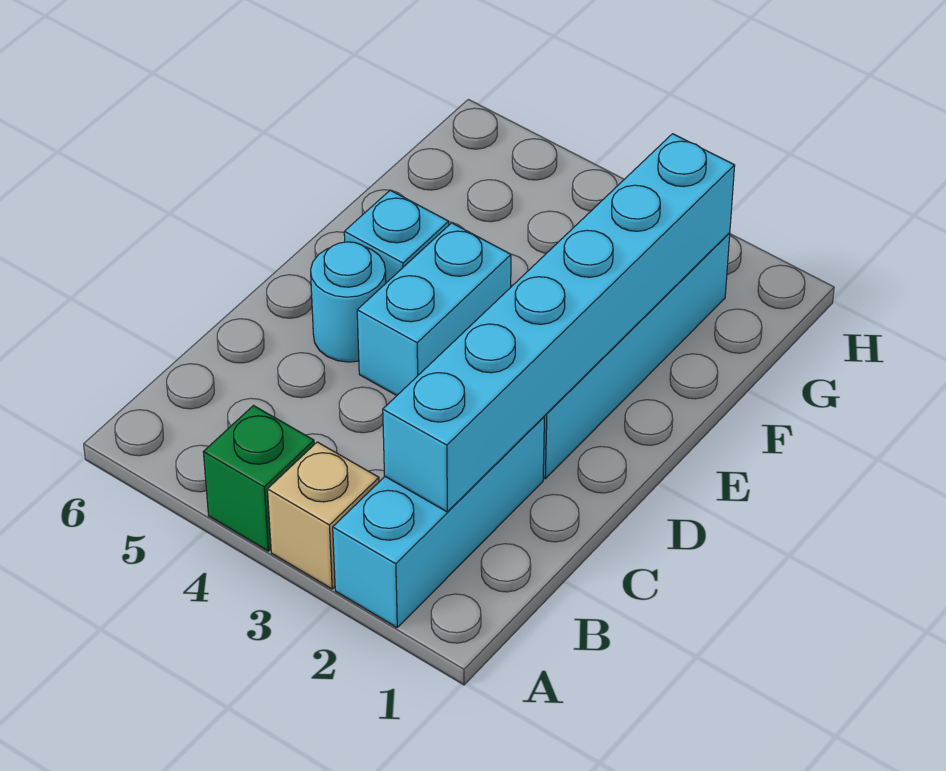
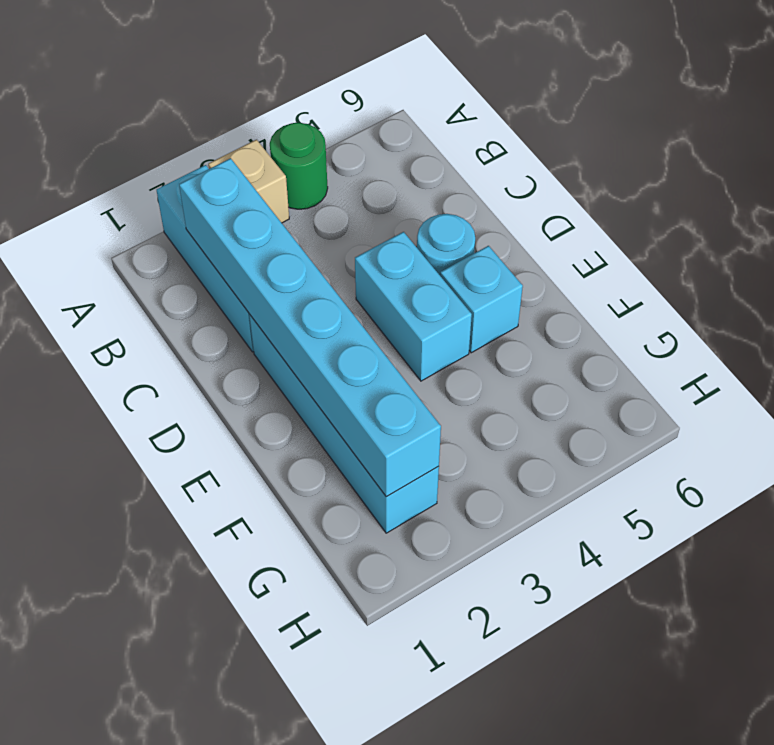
green 1x1 brick [203,406,314,551] -> green 1x1 round brick [270,123,328,209]

